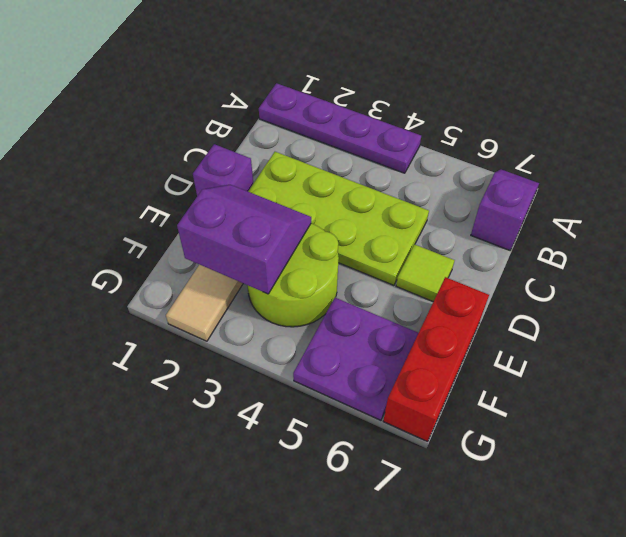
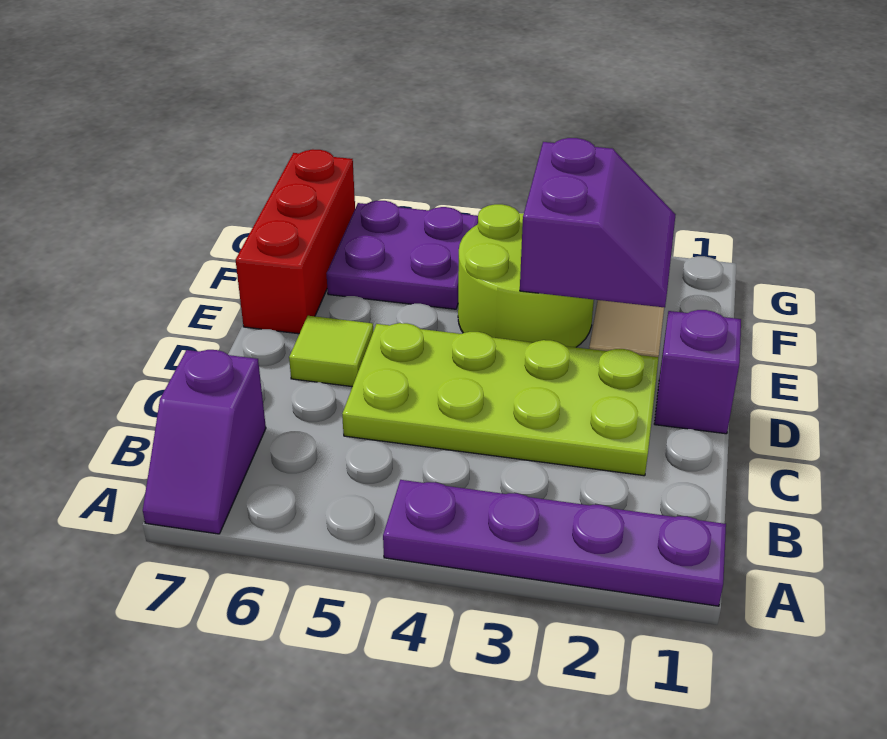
purple 2x2 slope [177,185,311,294] -> purple 2x2 slope turned to [520,138,676,308]

